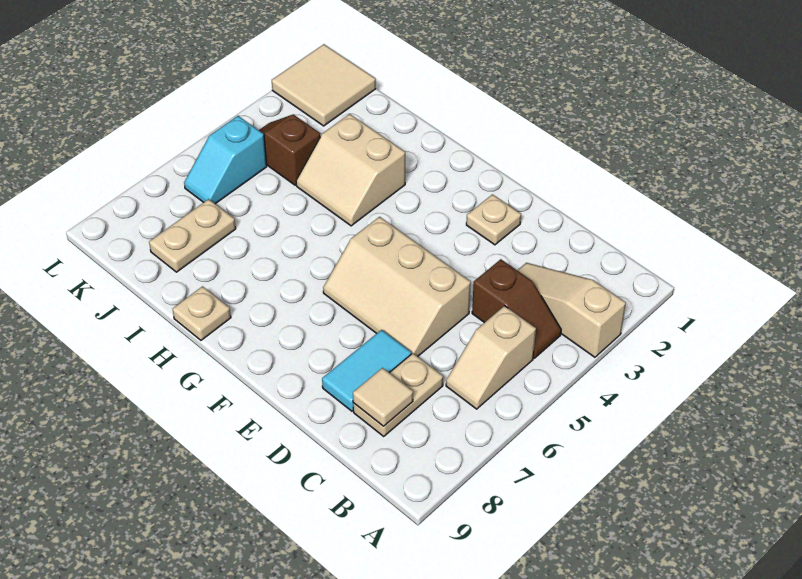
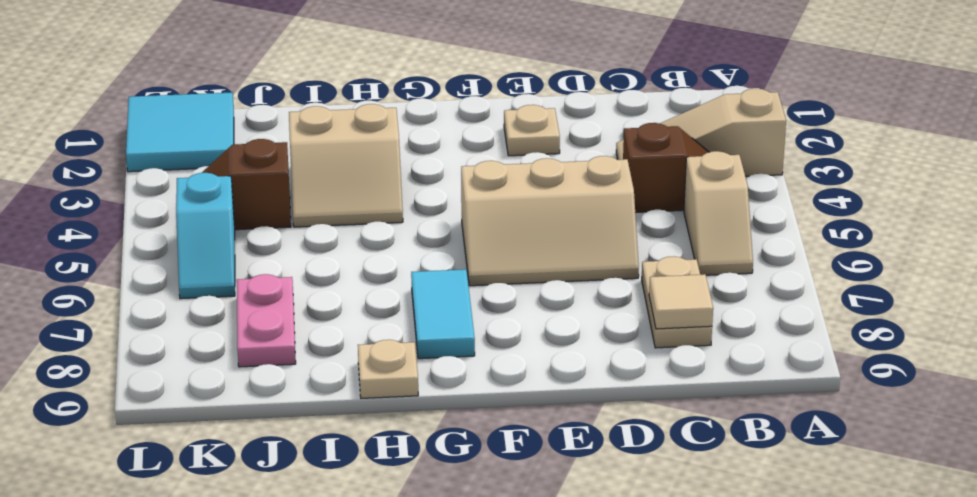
cyan 1x2 tile [322,330,411,411] -> cyan 1x2 tile moved to [411,269,475,359]
tan 1x2 plate [149,199,236,272] -> pink 1x2 plate [237,274,296,367]
tan 2x2 tile [272,44,376,126] -> cyan 2x2 tile [126,93,234,172]

